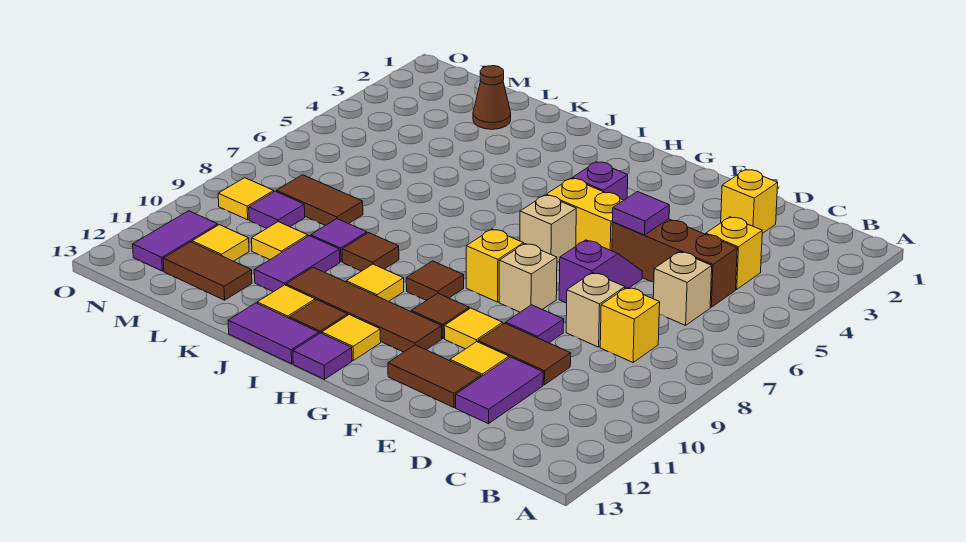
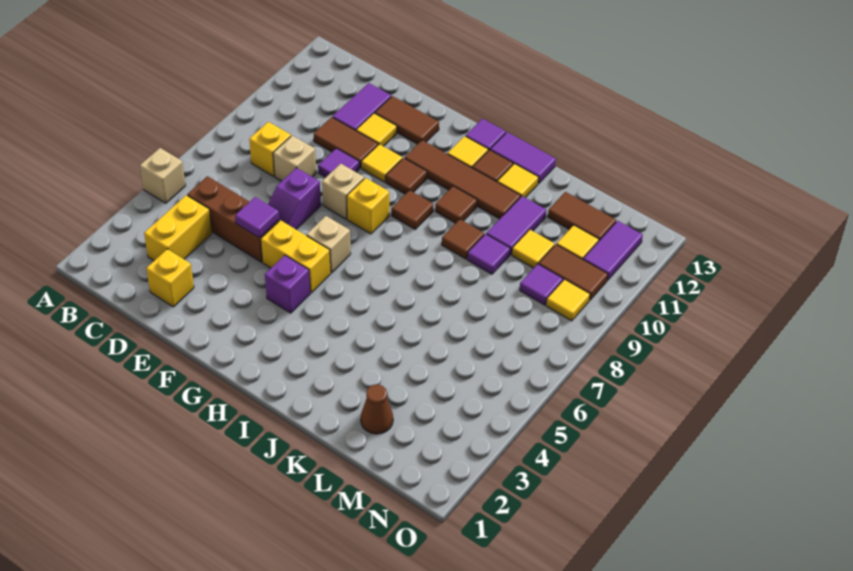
yellow 1x1 brick [706,217,762,289] -> yellow 1x2 brick [144,195,212,261]
tan 1x1 brick [653,252,712,325] -> tan 1x1 brick moved to [140,148,186,203]
yellow 1x1 tile [346,264,404,301] -> brown 1x1 tile [435,186,477,223]
brown 1x2 tile [276,175,363,226] -> brown 1x2 tile moved to [539,244,608,300]

